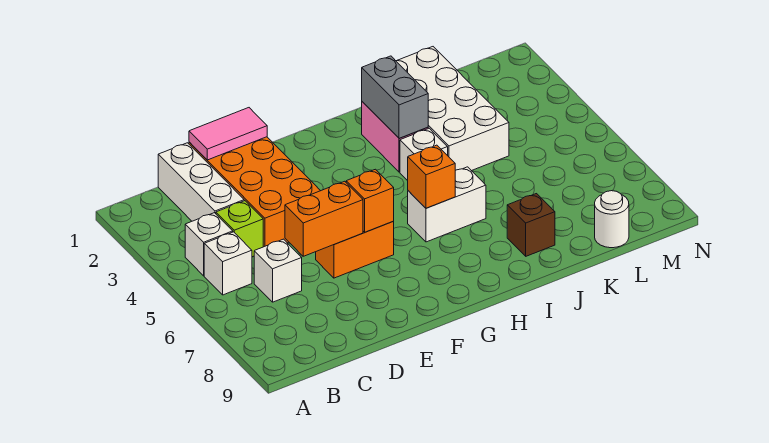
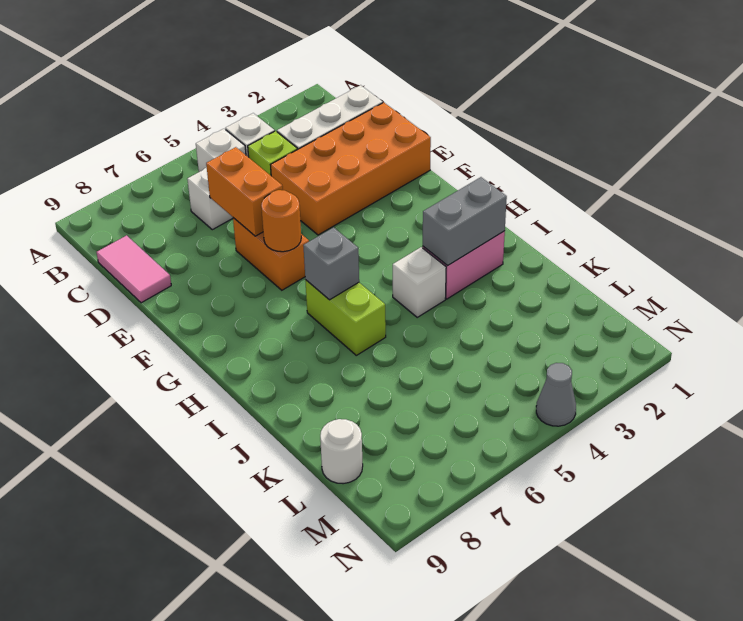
pink 1x2 tile [189,108,267,160] -> pink 1x2 tile moved to [97,235,171,303]
orange 1x1 brick [346,169,394,232] -> orange 1x1 round brick [261,190,301,252]
white 1x2 brick [408,167,486,242] -> lime 1x2 brick [305,280,386,355]
orange 1x1 brick [408,145,455,208] -> grey 1x1 brick [303,228,359,300]
white 2x4 brick [396,47,509,171] -> none
brown 1x1 brick [507,194,555,256] -> none
none -> grey 1x1 cone [536,363,576,426]

